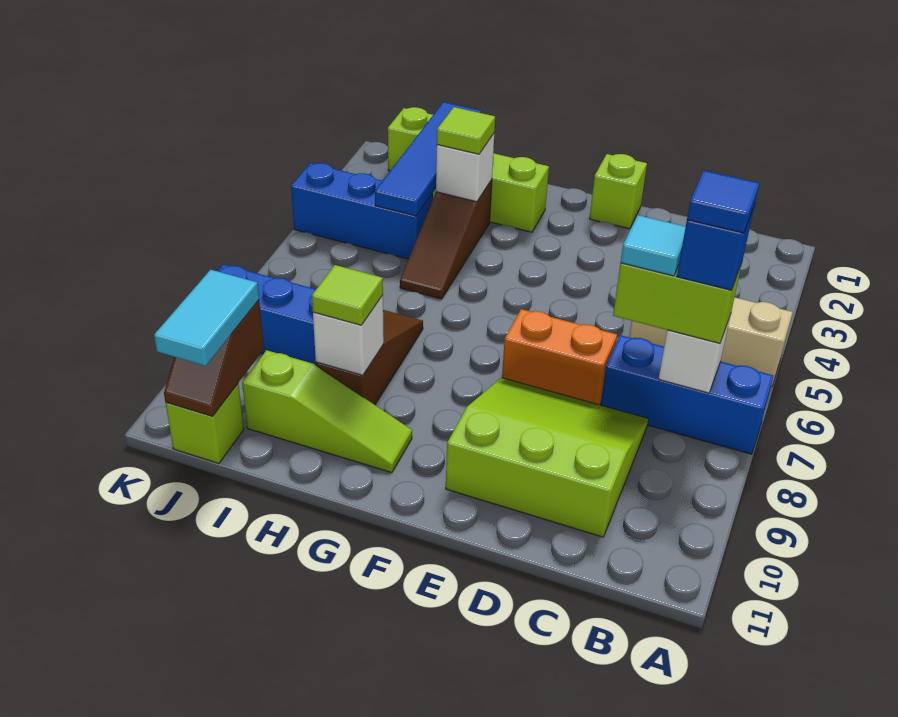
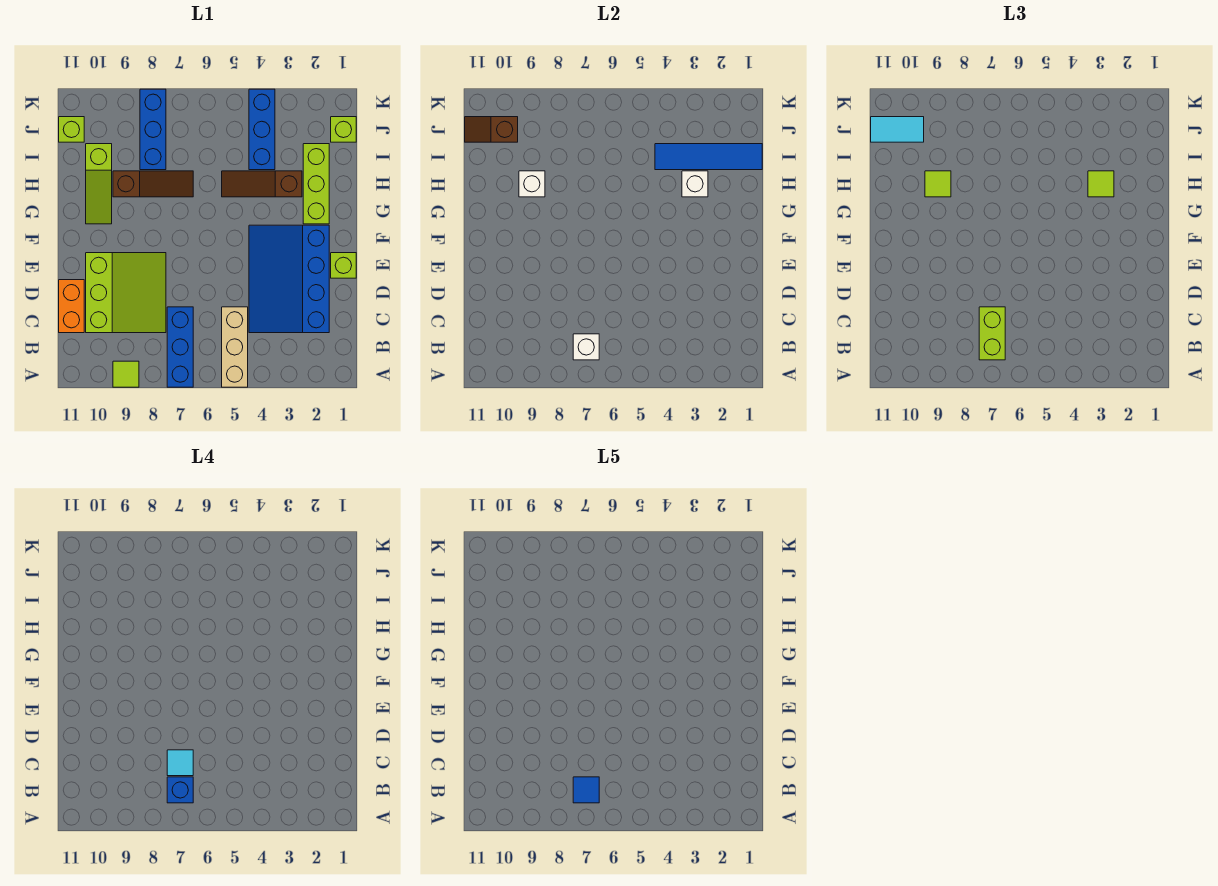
none -> lime 1x1 tile [113,361,139,387]
none -> blue 3x4 slope [249,225,329,333]
orange 1x2 brick [502,309,617,405] -> orange 1x2 brick moved to [59,280,84,333]

